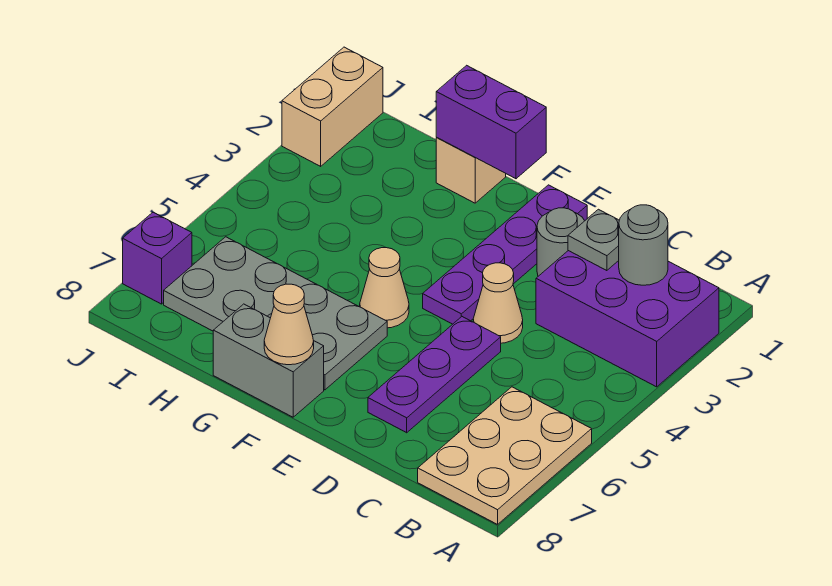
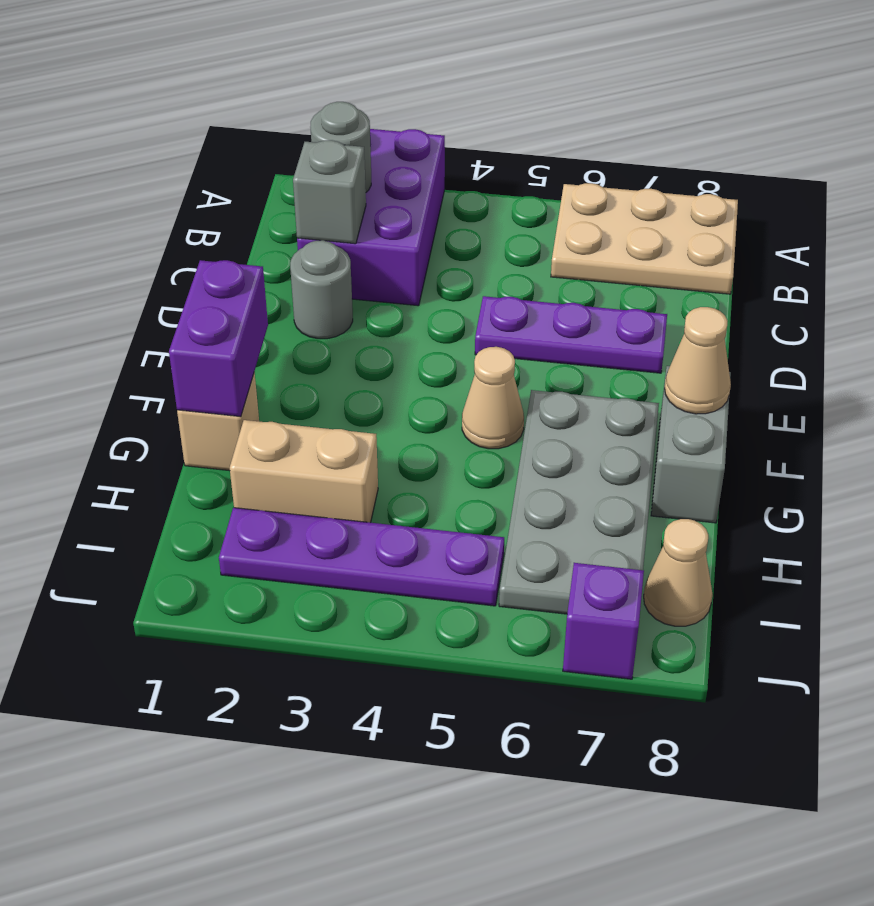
grey 1x1 plate [568,209,619,271] -> grey 1x1 brick [293,140,366,244]
tan 1x1 cone [473,263,523,343] -> tan 1x1 cone moved to [644,519,713,626]
purple 1x4 plate [423,185,587,324] -> purple 1x4 plate moved to [219,508,504,606]
tan 1x2 brick [282,47,383,166] -> tan 1x2 brick moved to [230,420,378,523]

